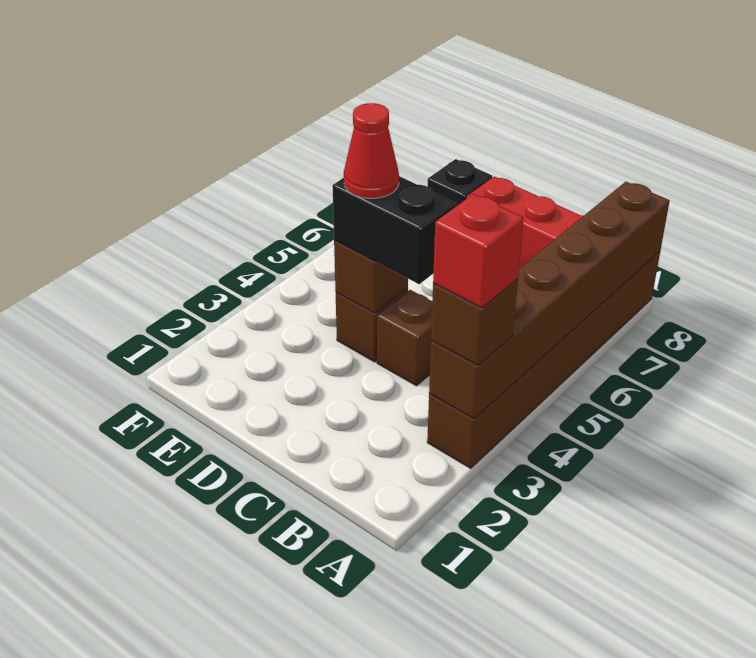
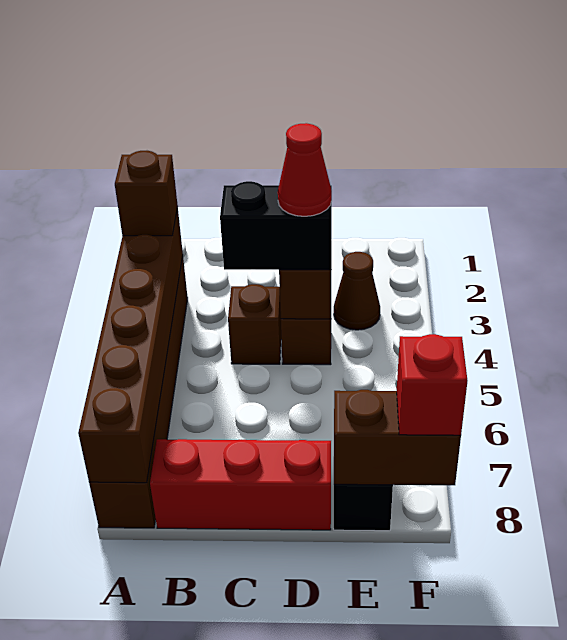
red 1x1 brick [433,194,524,308] -> red 1x1 brick moved to [397,334,467,435]
none -> brown 1x1 cone [334,252,380,330]
none -> brown 1x2 brick [334,390,461,485]

